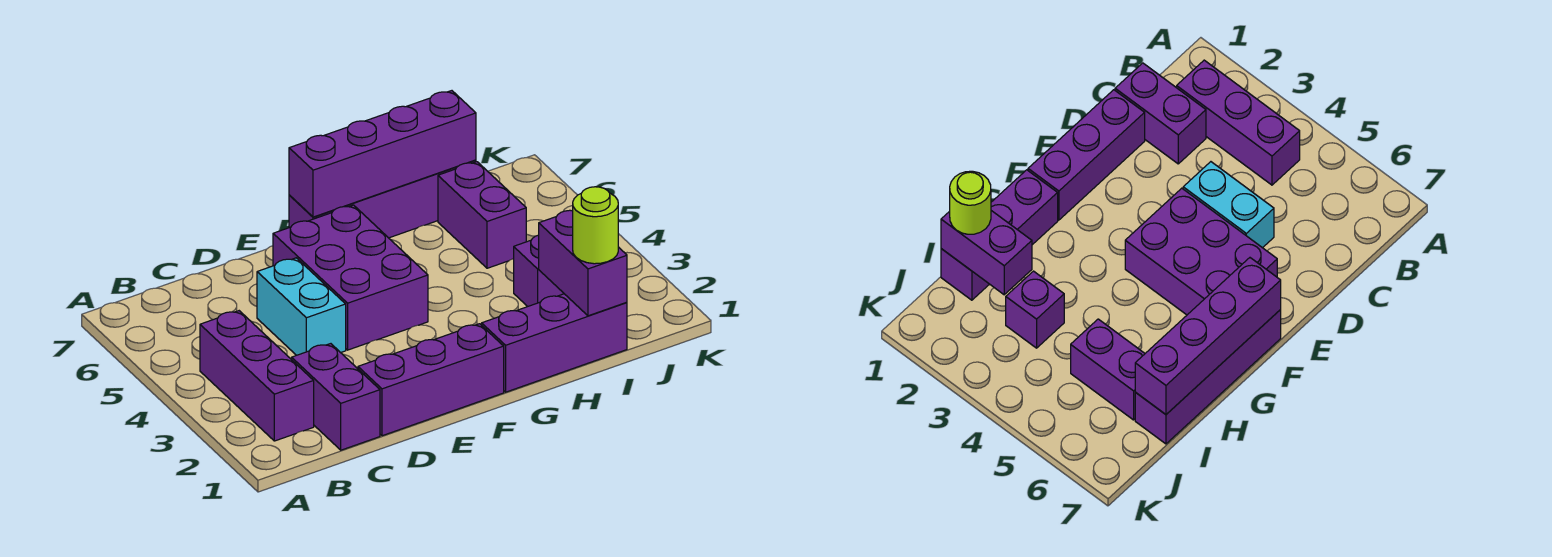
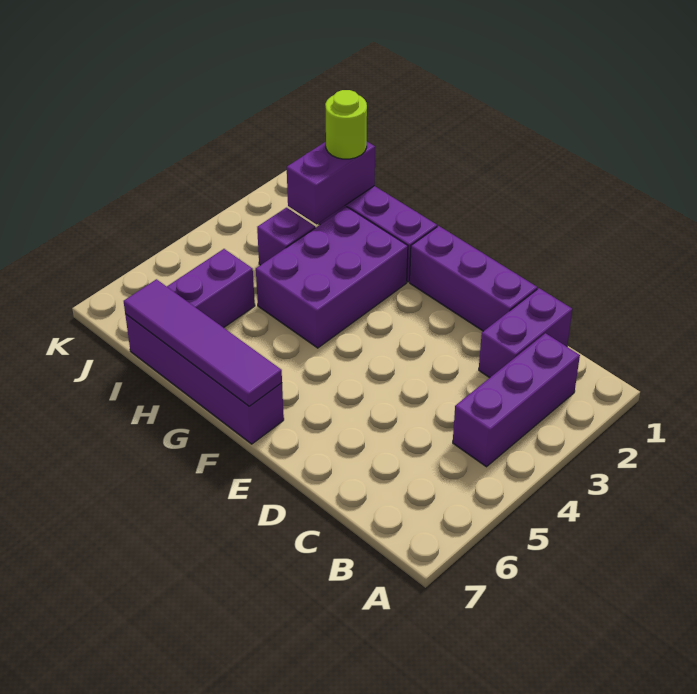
cyan 1x2 brick [257,258,346,355] -> none
purple 2x3 brick [273,205,428,350] -> purple 2x3 brick moved to [256,207,408,348]
purple 1x4 brick [289,91,476,217] -> purple 1x4 tile [124,279,282,406]

